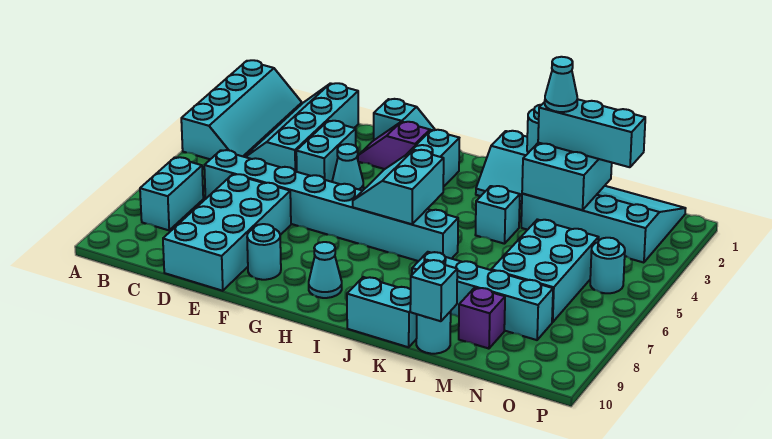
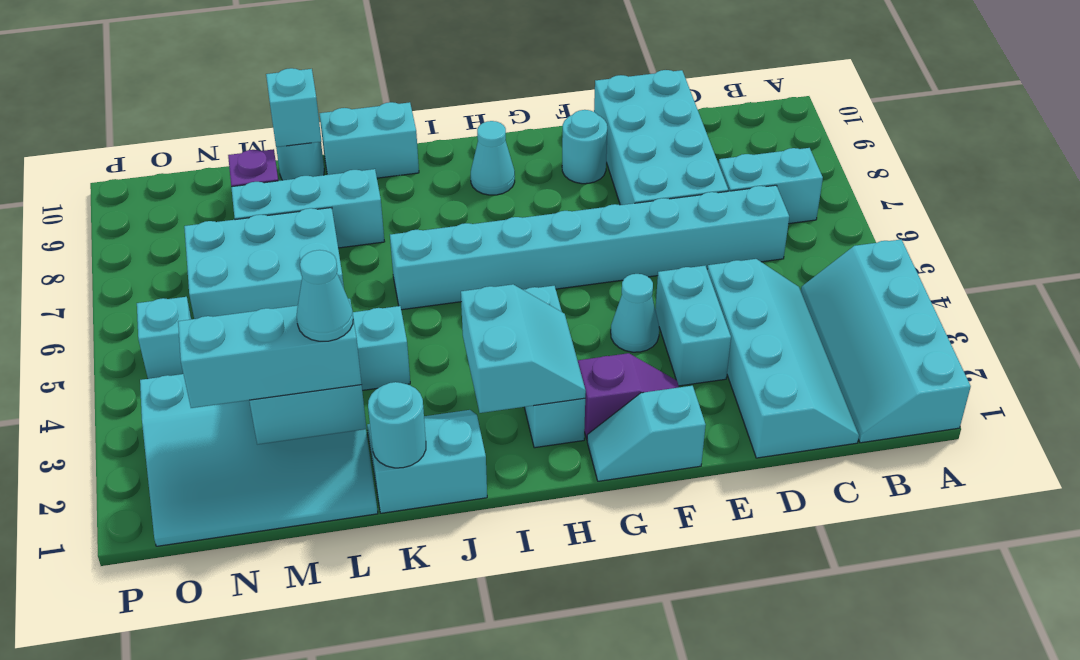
cyan 1x2 brick [140,157,203,230] -> cyan 1x2 brick turned to [719,148,823,224]
cyan 2x2 slope [353,150,444,224] -> cyan 2x2 slope moved to [461,284,586,413]
cyan 1x4 brick [412,252,553,340] -> cyan 1x3 brick [231,169,385,248]
cyan 2x3 brick [491,219,599,322] -> cyan 2x3 brick turned to [184,208,344,319]
cyan 1x1 round brick [590,238,625,293] -> cyan 1x1 brick [137,297,191,379]

